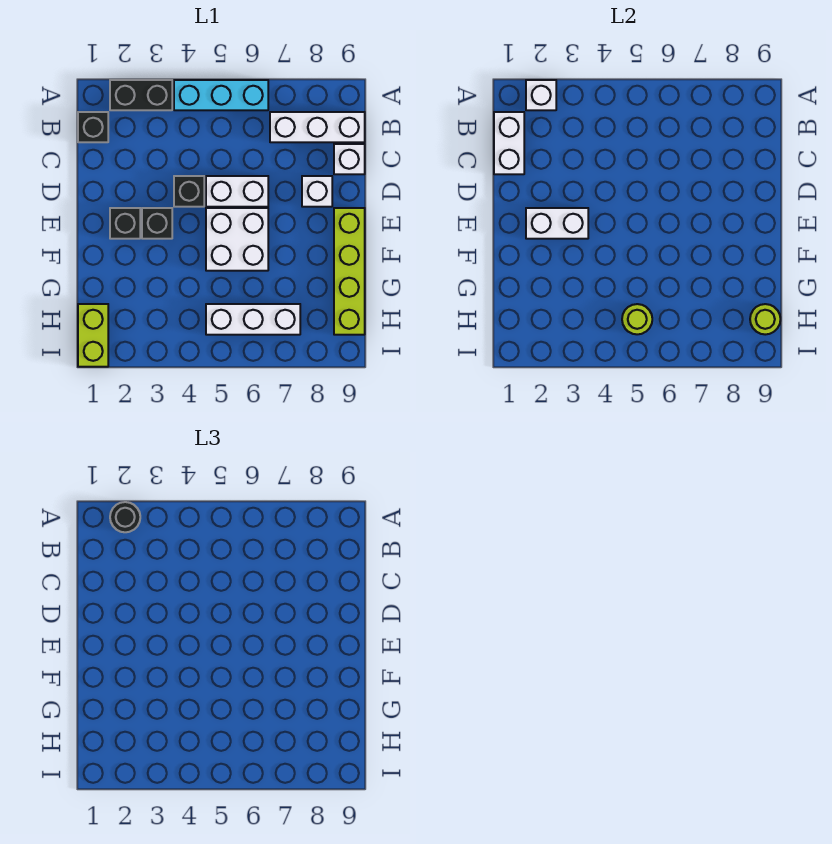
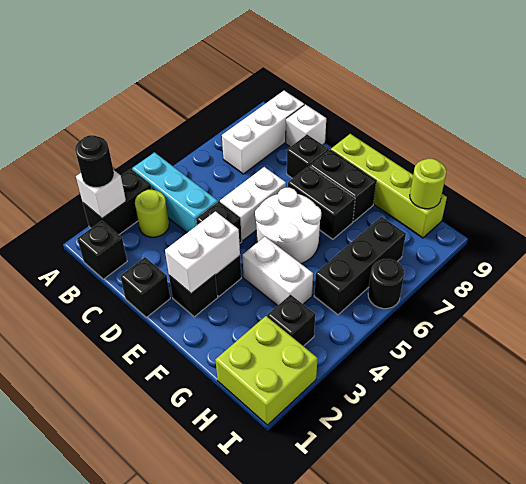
cyan 1x3 brick [174,80,268,110] -> cyan 1x3 brick turned to [132,152,218,233]
white 1x2 brick [494,112,524,174] -> white 1x2 brick moved to [242,237,313,306]
none -> black 1x1 brick [120,257,170,317]
white 1x1 brick [302,176,332,207] -> black 1x1 brick [287,135,329,178]
white 2x2 brick [206,208,268,271] -> white 2x2 round brick [255,188,321,264]
none -> black 1x2 brick [288,166,355,239]
none -> black 1x2 brick [310,150,376,221]
lime 1x2 brick [78,304,108,367] -> lime 2x2 brick [215,316,318,425]
none -> black 1x1 brick [267,295,315,346]
white 1x3 brick [206,304,300,335] -> black 1x3 brick [314,217,406,315]
lime 1x1 round brick [622,304,652,334] -> lime 1x1 round brick moved to [135,190,169,237]
none -> black 1x1 round brick [368,259,404,309]

